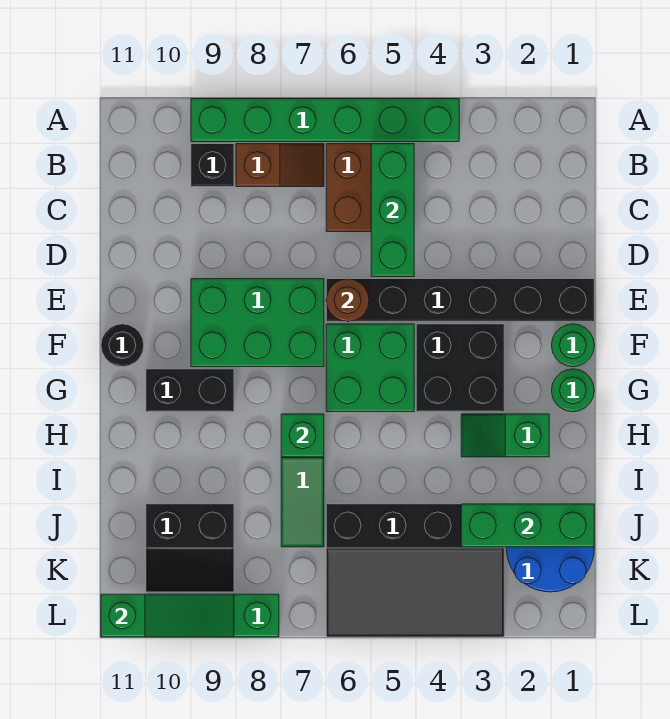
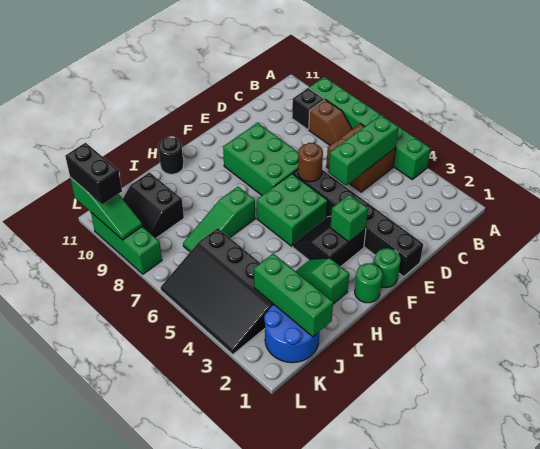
black 2x2 brick [416,324,504,412] -> black 2x2 slope [293,216,366,266]
black 1x1 round brick [101,324,144,367] -> black 1x1 round brick moved to [158,137,184,174]
black 1x2 brick [146,369,234,412] -> black 1x2 brick moved to [65,143,122,205]
green 1x1 brick [281,414,324,457] -> green 1x1 brick moved to [330,194,368,242]

